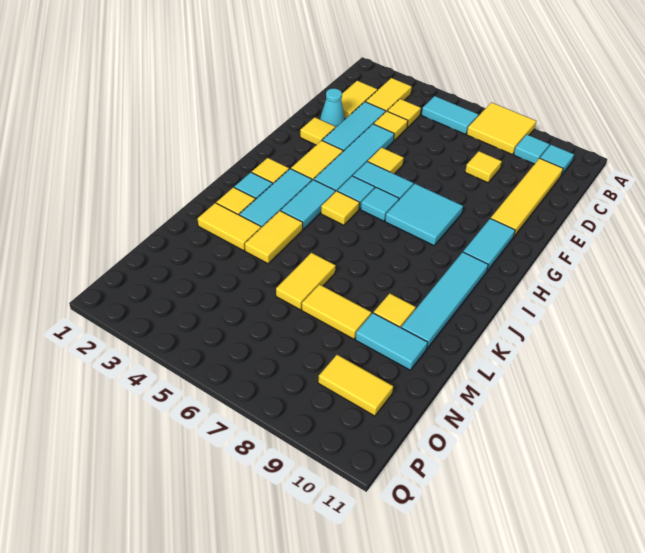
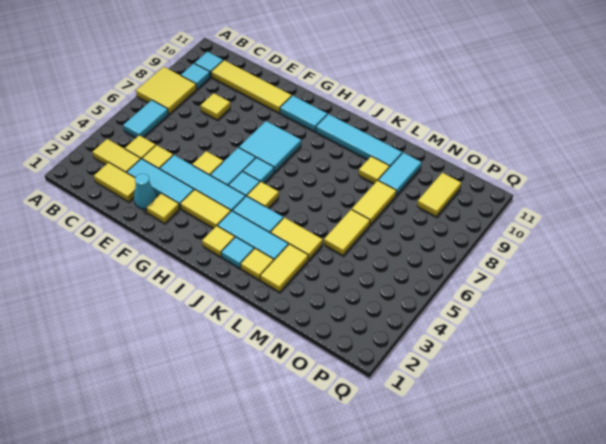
yellow 1x2 tile [276,253,336,310] -> yellow 1x2 tile turned to [324,209,370,255]

